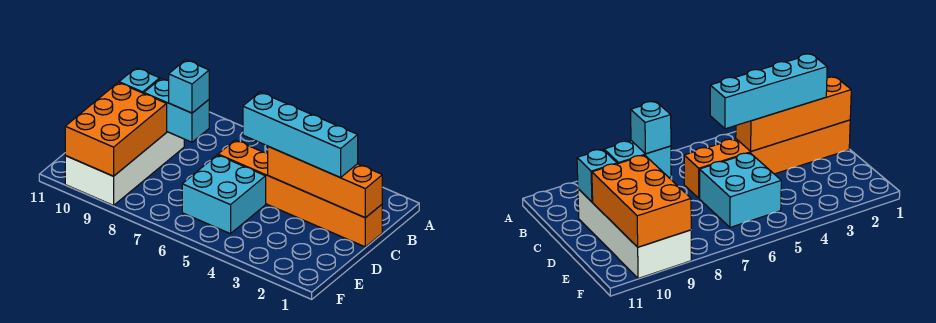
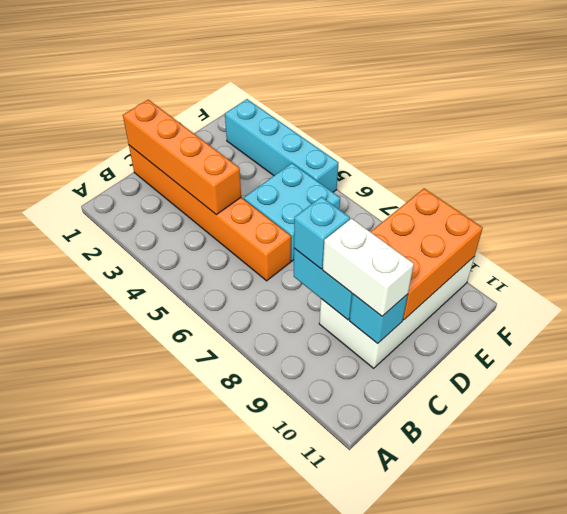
cyan 1x4 brick [243,92,358,178] -> cyan 1x4 brick moved to [225,99,339,192]
none -> white 1x2 brick [323,219,414,316]

